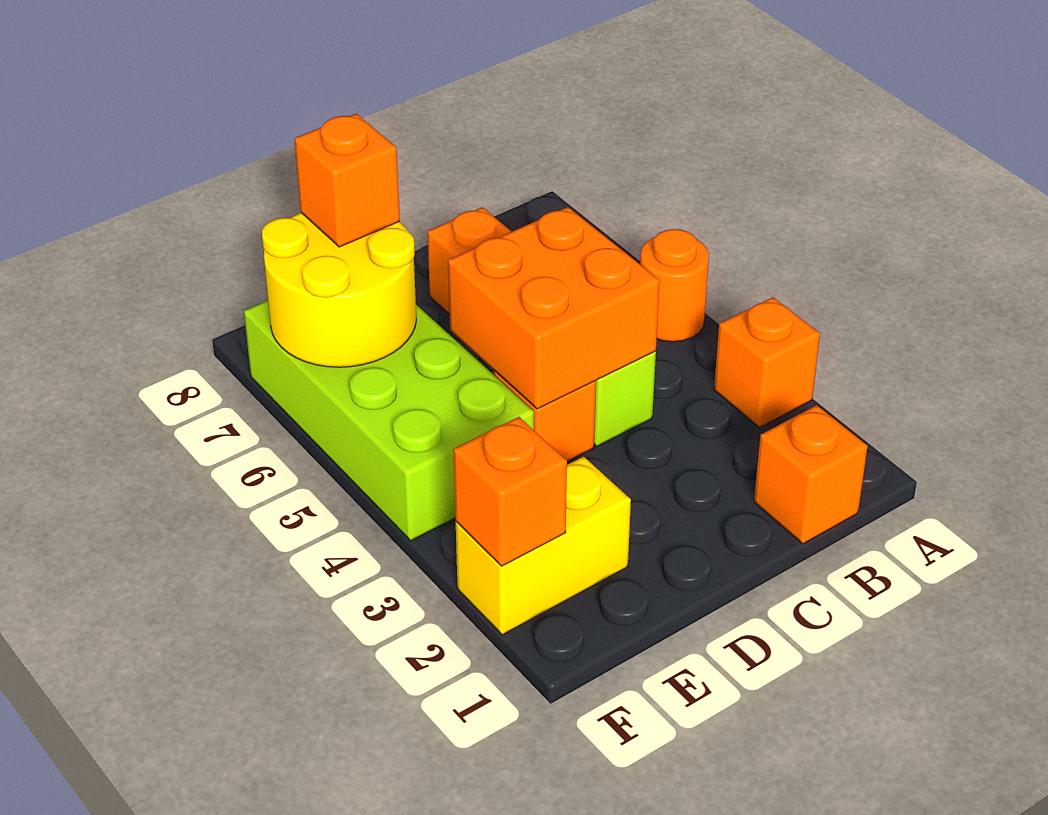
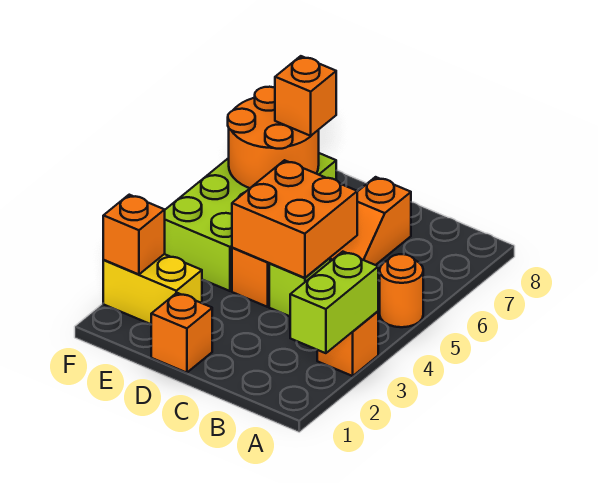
none -> lime 1x2 brick [290,252,378,353]
orange 1x1 brick [754,405,868,544] -> orange 1x1 brick moved to [151,293,212,373]
yellow 2x2 round brick [262,213,416,367] -> orange 2x2 round brick [228,87,319,188]

